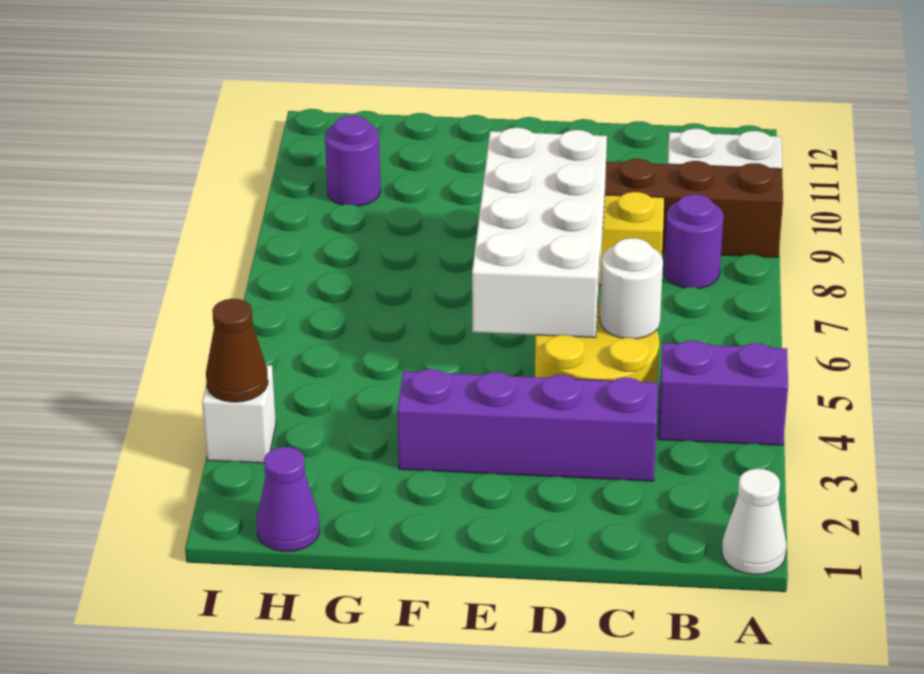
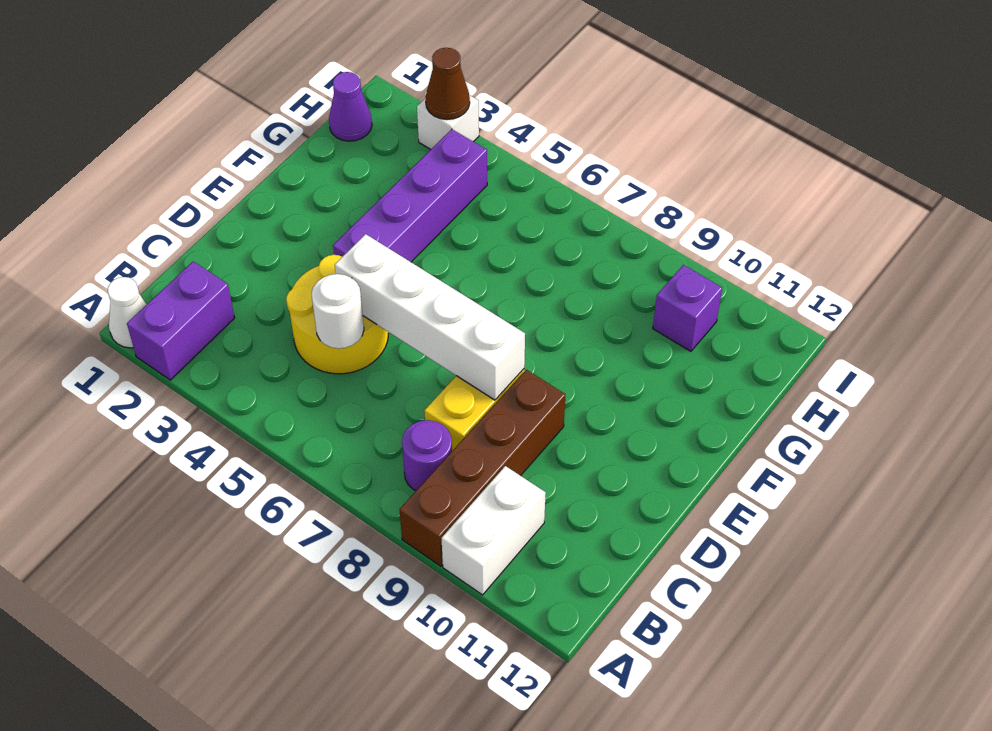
purple 1x2 brick [658,341,788,445] -> purple 1x2 brick moved to [127,261,235,380]
purple 1x4 brick [397,369,658,481] -> purple 1x4 brick moved to [333,129,487,262]
white 2x4 brick [472,128,607,338] -> white 1x4 brick [335,234,525,400]
purple 1x1 round brick [325,116,381,206] -> purple 1x1 brick [653,265,722,351]

